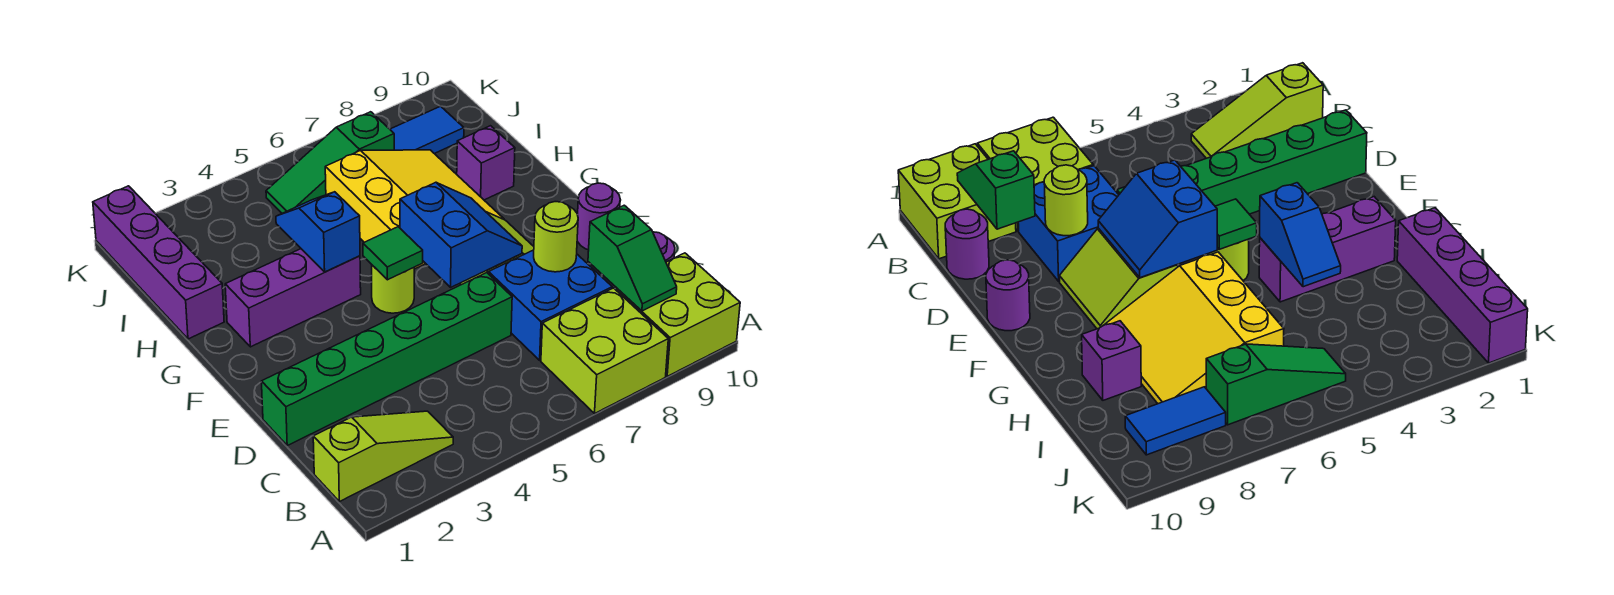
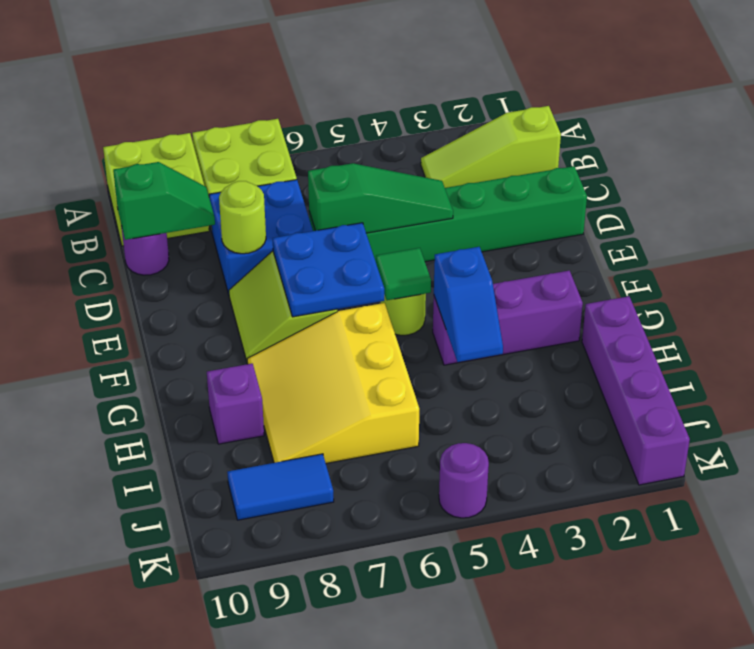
green 1x2 slope [588,205,677,311] -> green 1x2 slope turned to [113,162,215,240]
blue 2x2 slope [400,182,522,287] -> blue 2x2 plate [273,223,384,317]
purple 1x1 round brick [577,183,620,250] -> purple 1x1 round brick moved to [439,443,489,518]
green 1x3 slope [266,112,394,213] -> green 1x3 slope moved to [308,163,453,233]

